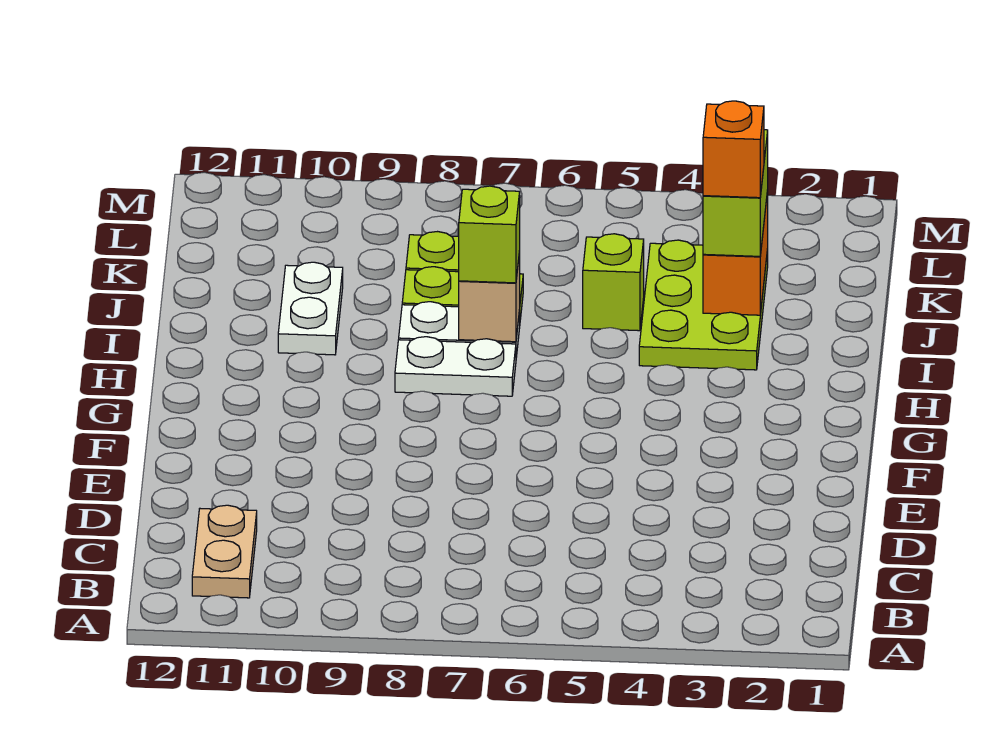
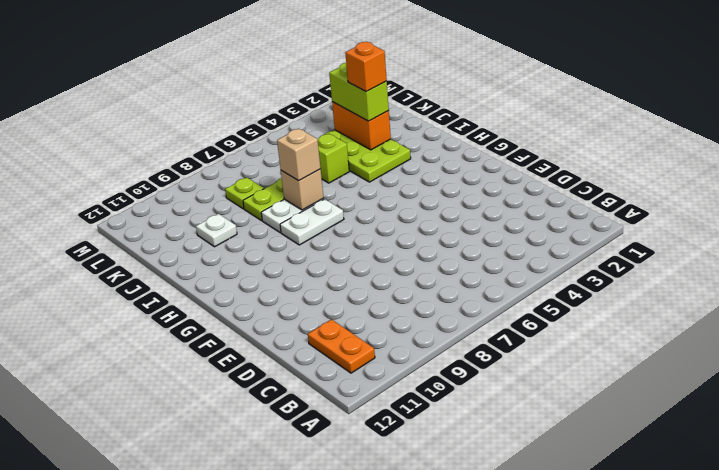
tan 1x2 plate [192,505,257,598] -> orange 1x2 plate [308,319,375,373]
lime 1x1 brick [459,186,520,283] -> tan 1x1 brick [277,129,321,181]
white 1x2 plate [278,262,343,355] -> white 1x1 plate [196,214,237,247]

